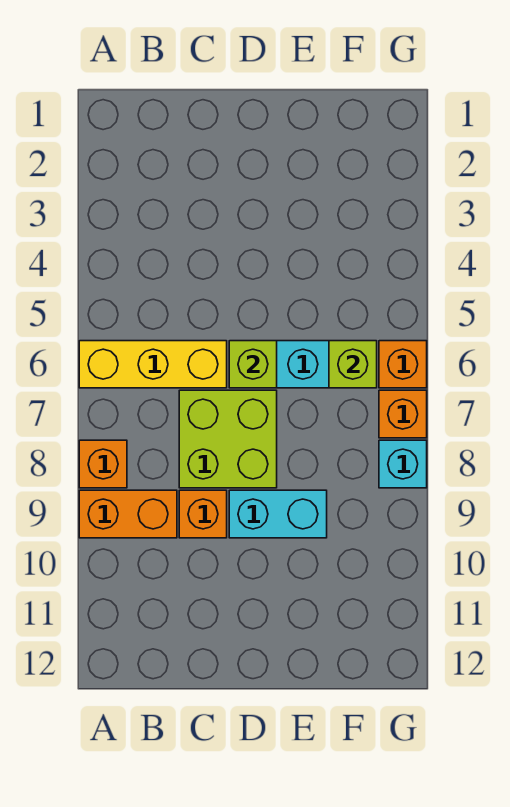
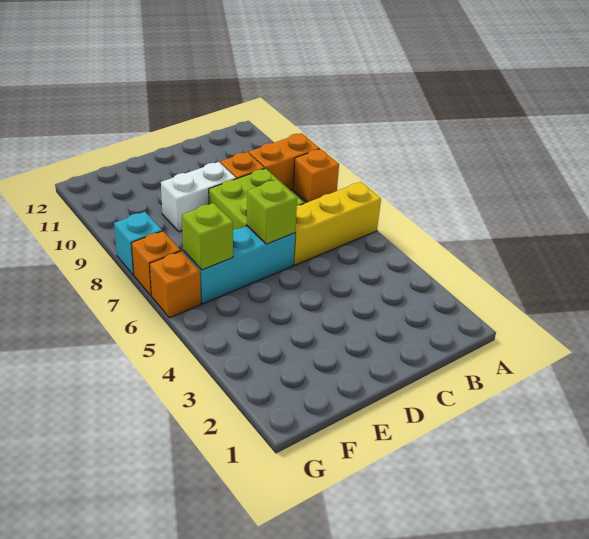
cyan 1x2 brick [229,490,327,538] -> white 1x2 brick [161,162,236,232]

